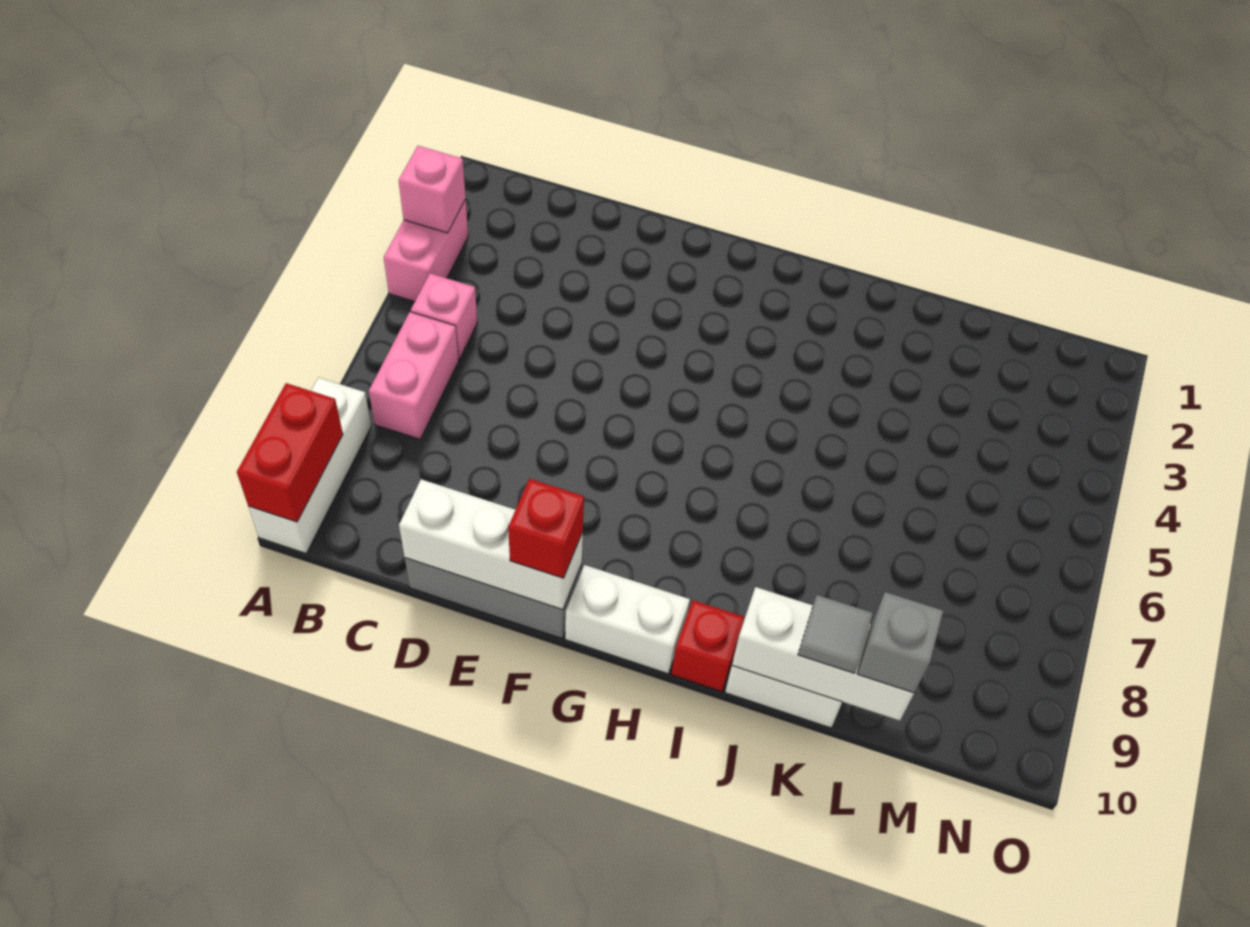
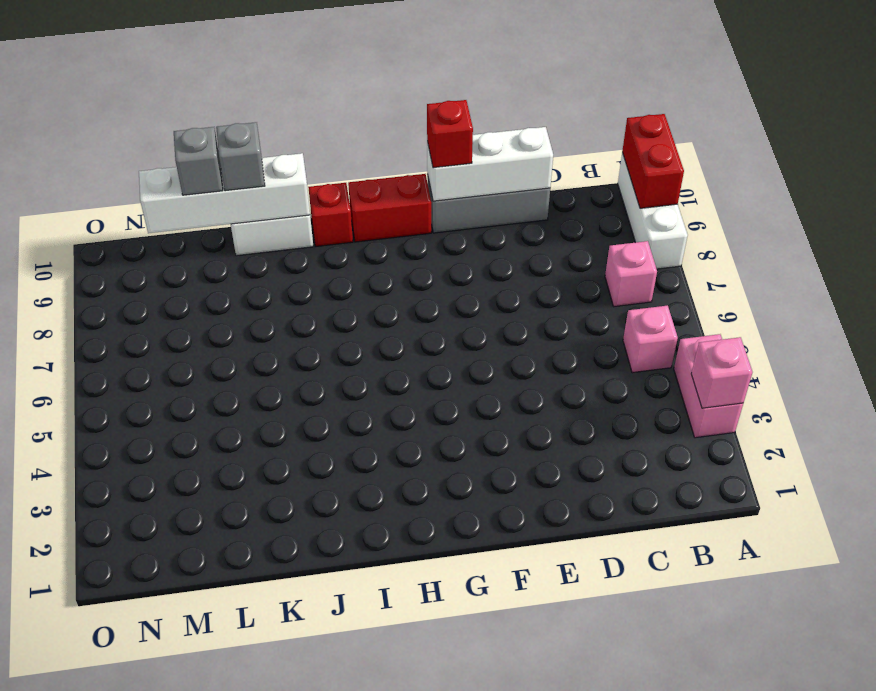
pink 1x2 brick [369,312,459,439] -> pink 1x1 brick [605,241,657,306]
white 1x2 brick [565,565,690,674] -> red 1x2 brick [348,174,431,242]
white 1x3 brick [732,587,914,721] -> white 1x4 brick [139,153,310,233]
grey 1x1 tile [798,595,873,673] -> grey 1x1 brick [216,122,265,191]

